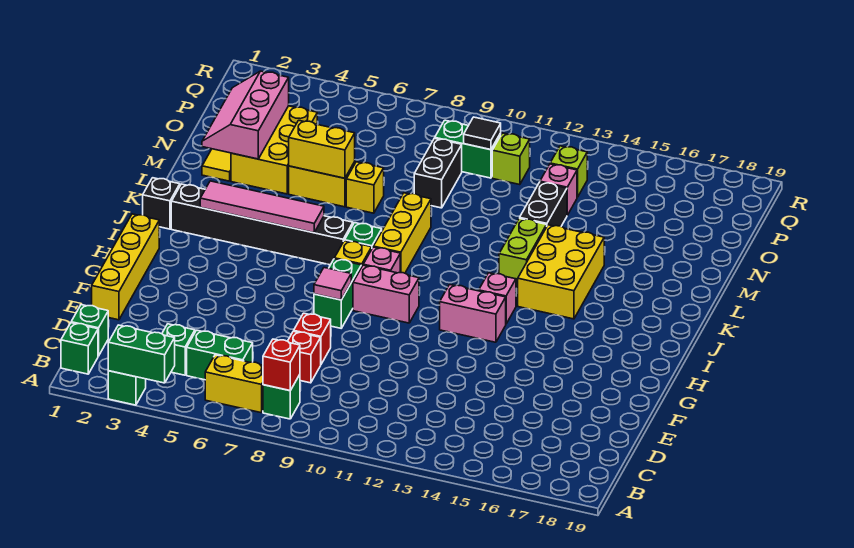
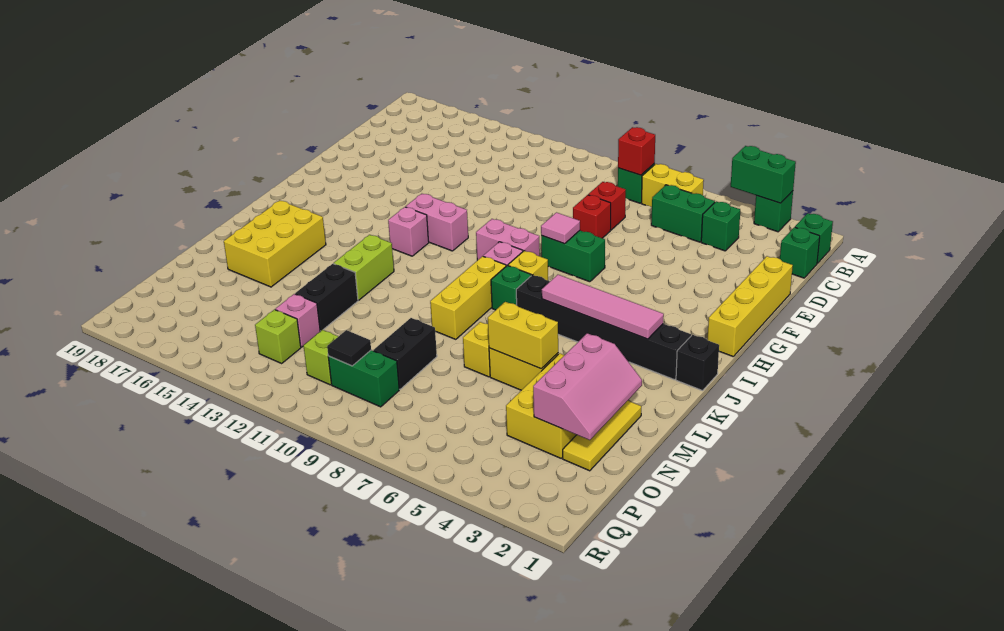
green 1x2 brick [314,259,361,328] -> green 1x2 brick turned to [541,231,605,282]
yellow 2x3 brick [518,225,604,319] -> yellow 2x3 brick moved to [224,200,326,287]

